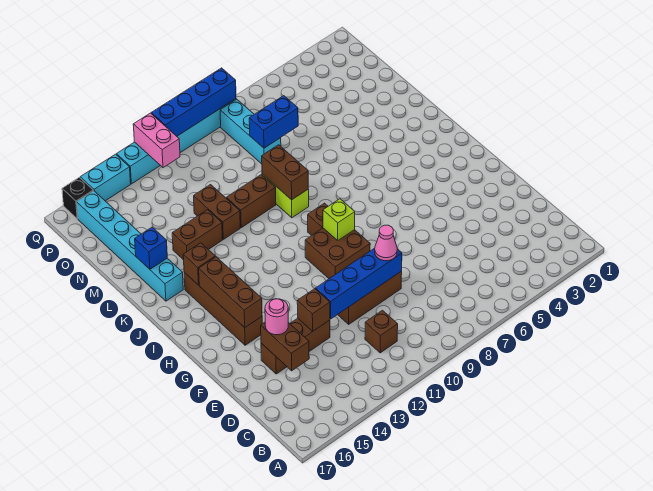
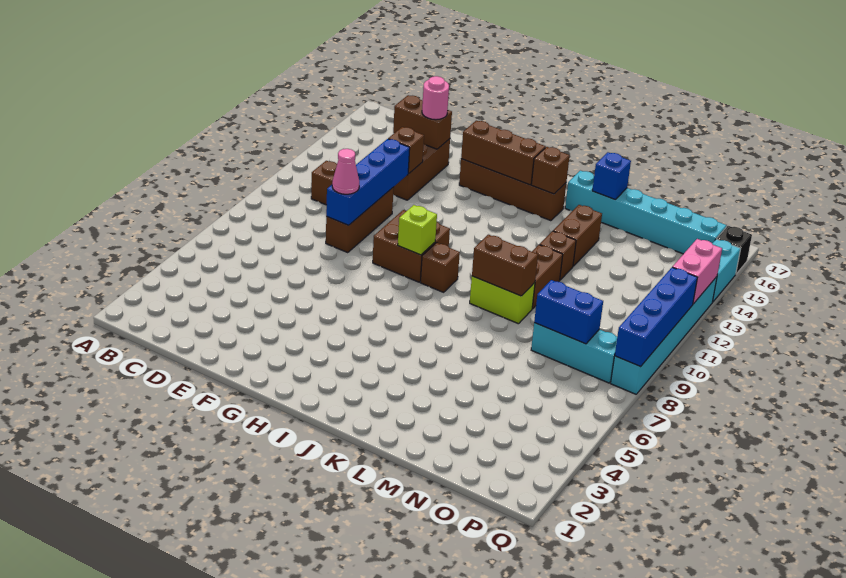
brown 1x2 brick [194,185,240,239] -> brown 1x1 brick [540,231,576,280]
blue 1x2 brick [249,96,298,148] -> blue 1x2 brick turned to [534,280,603,344]
pink 1x2 brick [133,113,180,168] -> pink 1x2 brick turned to [673,239,722,304]

